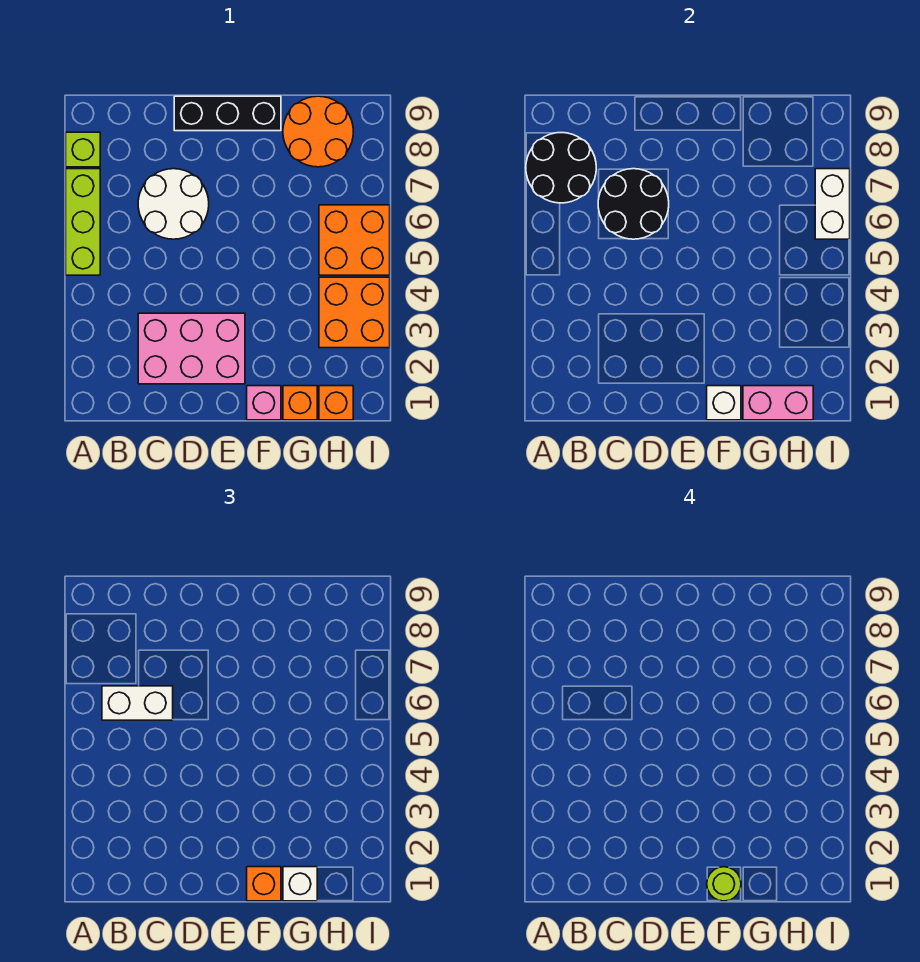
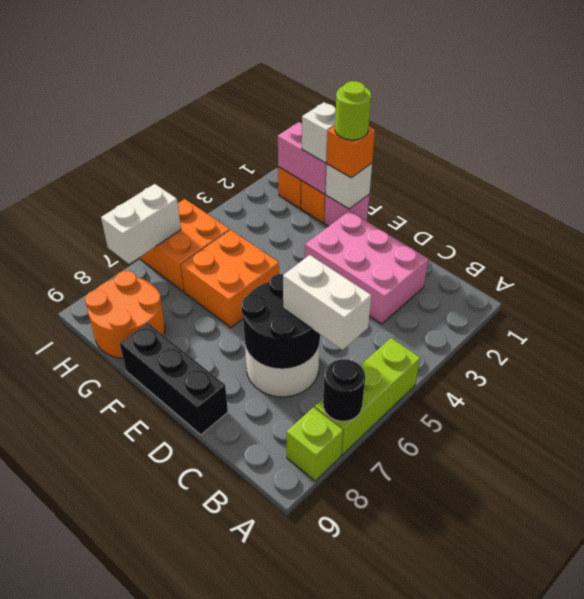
black 2x2 round brick [526,133,596,203] -> black 1x1 round brick [323,359,365,421]
orange 2x2 brick [319,277,390,348] -> orange 2x2 brick moved to [181,230,279,328]

